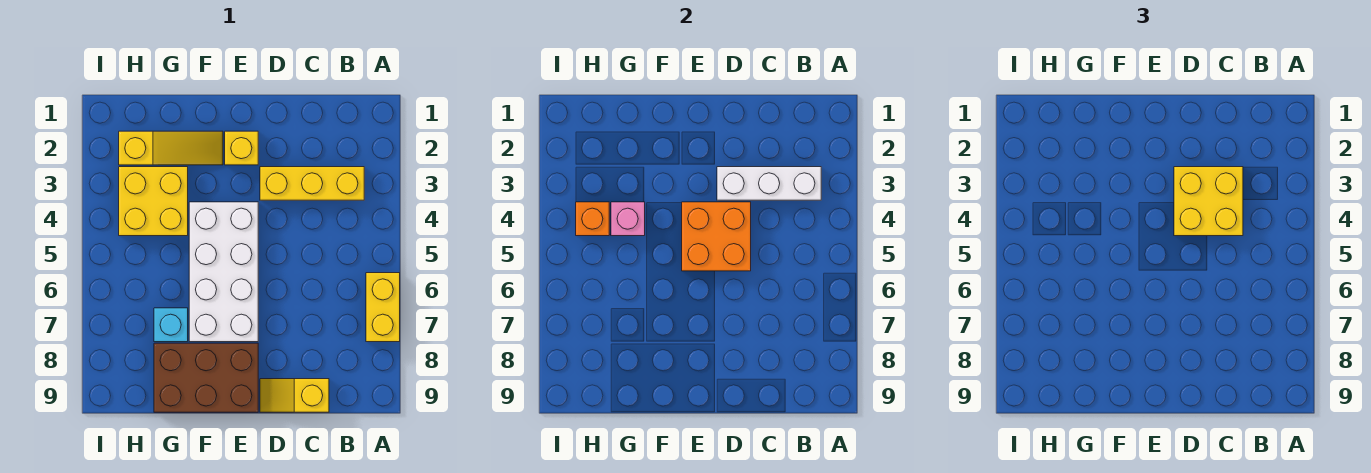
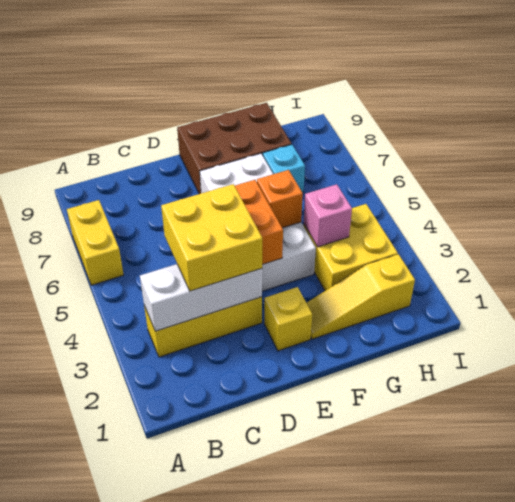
yellow 1x2 slope [260,379,329,412] -> none
orange 1x1 brick [576,202,609,236] -> orange 1x1 brick moved to [257,170,303,228]

